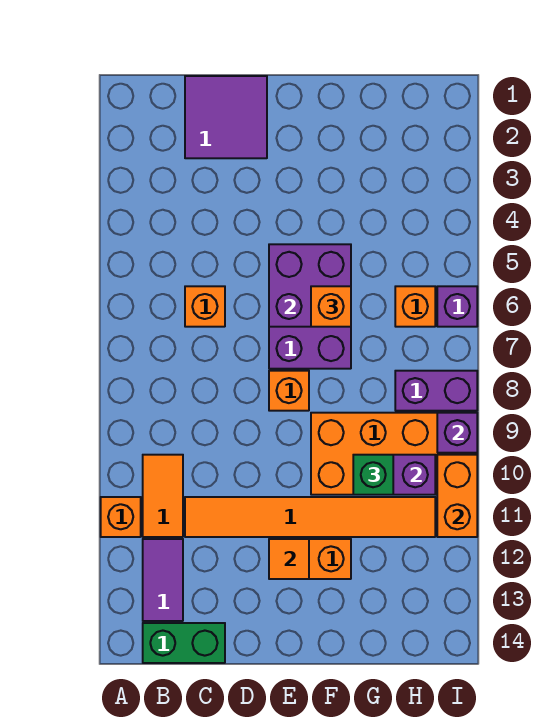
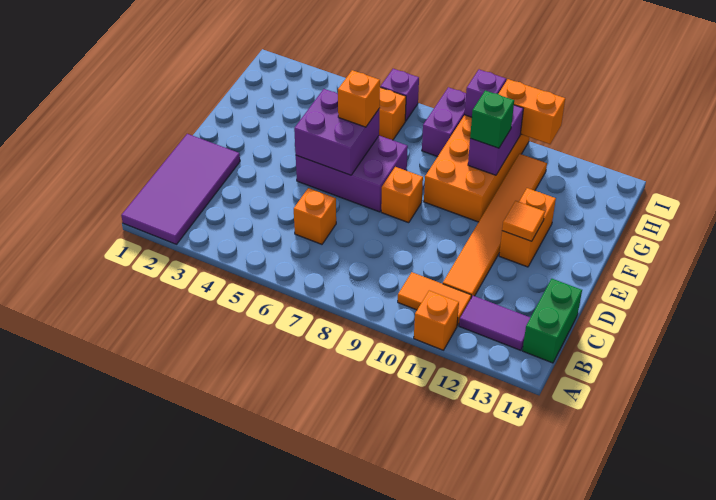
purple 2x2 tile [185,76,267,158] -> purple 2x4 tile [121,134,240,244]

